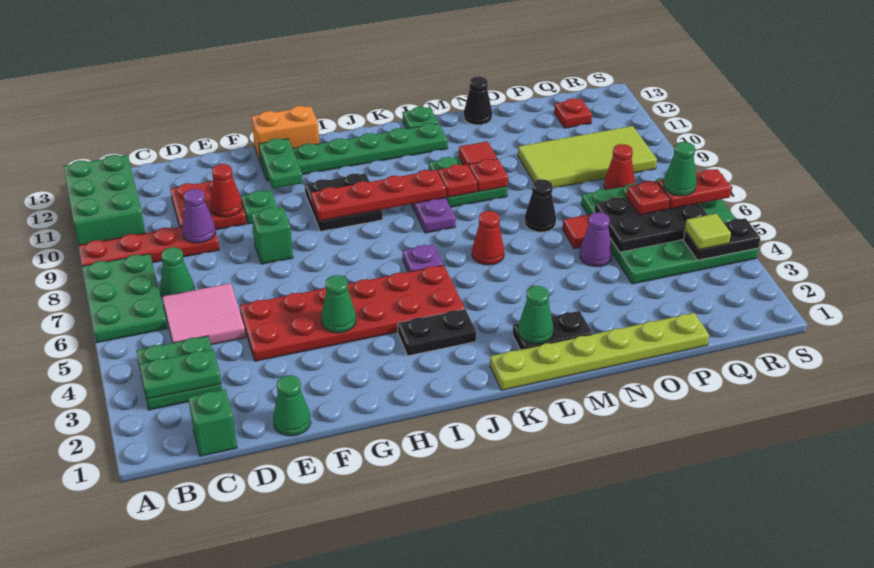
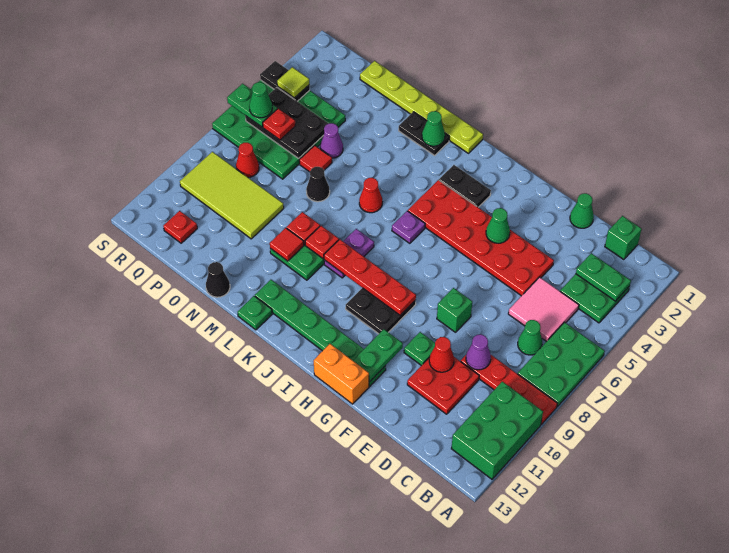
red 1x2 plate [658,169,732,209] -> green 1x2 plate [227,84,277,127]

